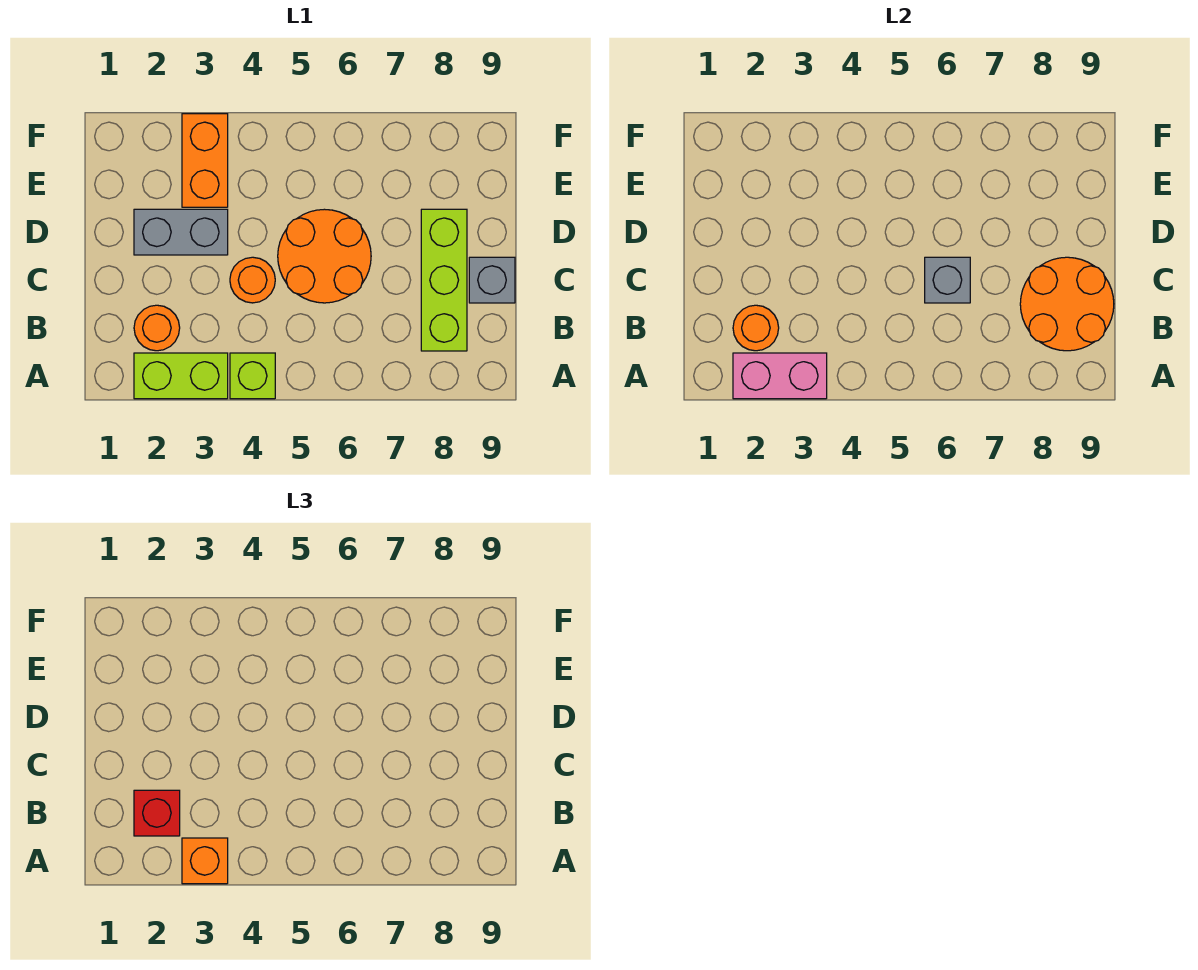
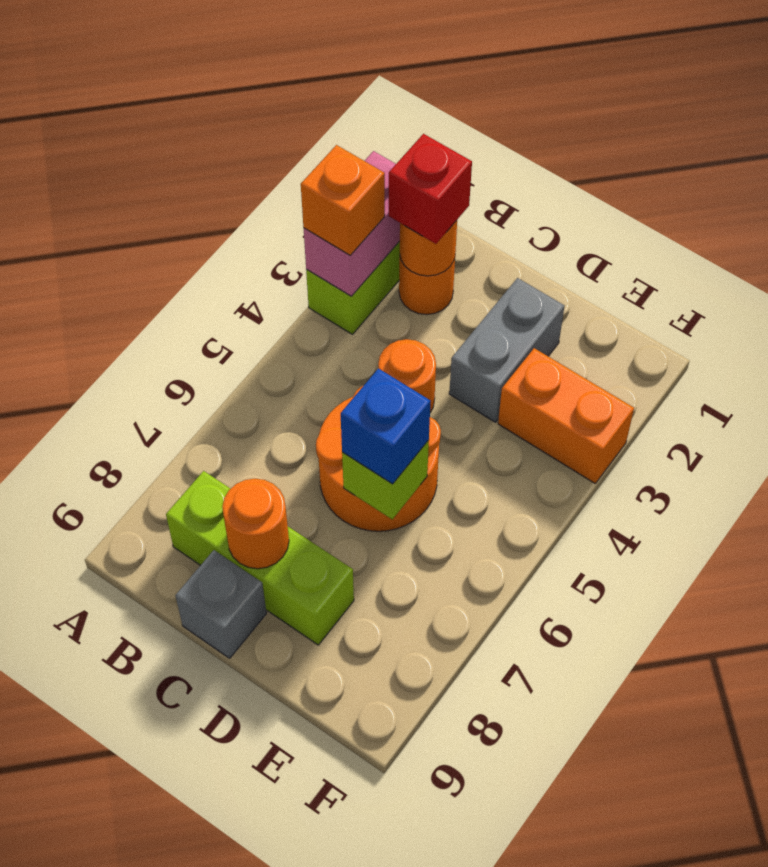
lime 1x1 brick [230,353,275,399] -> lime 1x1 brick moved to [342,440,429,519]
orange 2x2 round brick [1020,257,1114,351] -> orange 1x1 round brick [222,479,289,569]
grey 1x1 brick [925,257,970,303] -> none
none -> blue 1x1 brick [341,368,431,484]

